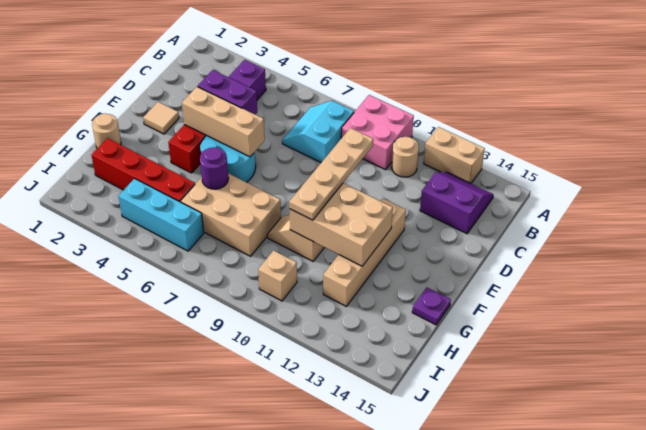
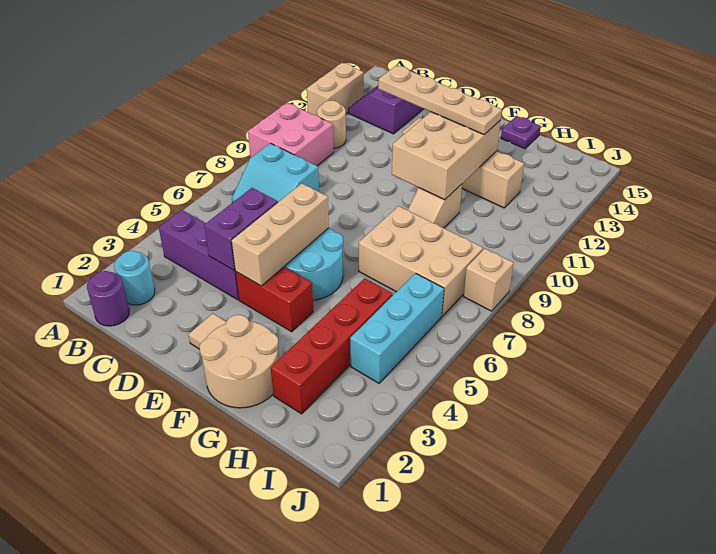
none -> cyan 1x1 round brick [114,251,155,305]
tan 1x4 plate [289,128,373,220] -> tan 1x4 plate moved to [378,65,502,135]
tan 1x1 round brick [92,113,121,148] -> tan 2x2 round brick [199,315,279,408]
tan 2x3 brick [181,174,281,256] -> tan 2x3 brick turned to [359,206,483,316]
purple 1x1 round brick [200,147,229,189] -> purple 1x1 round brick moved to [87,271,129,326]
tan 1x1 brick [258,250,297,301] -> tan 1x1 brick moved to [463,249,514,311]

